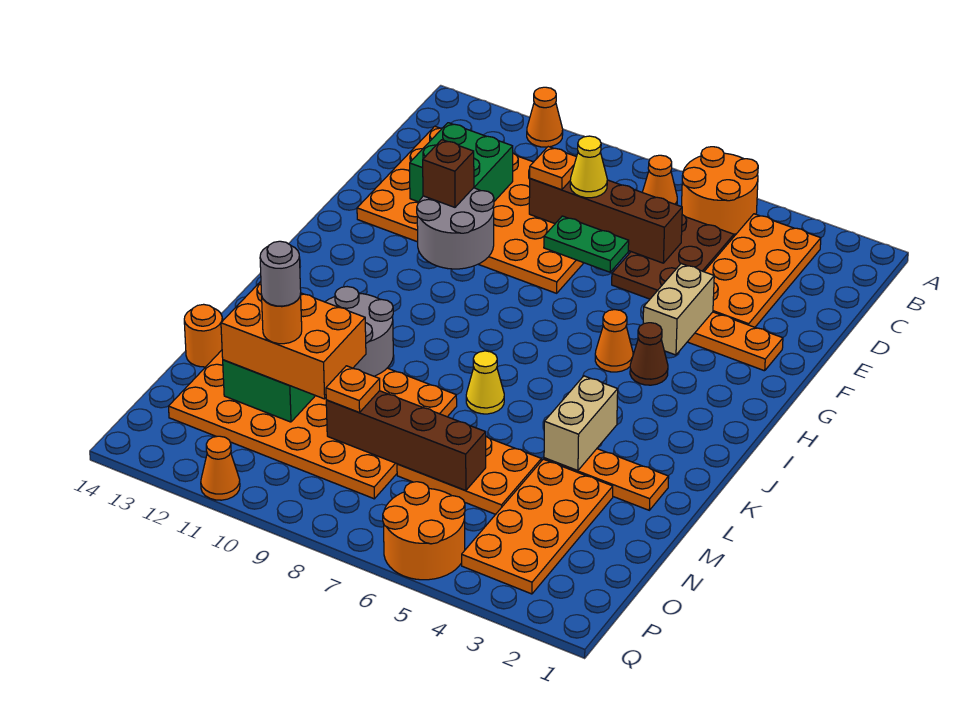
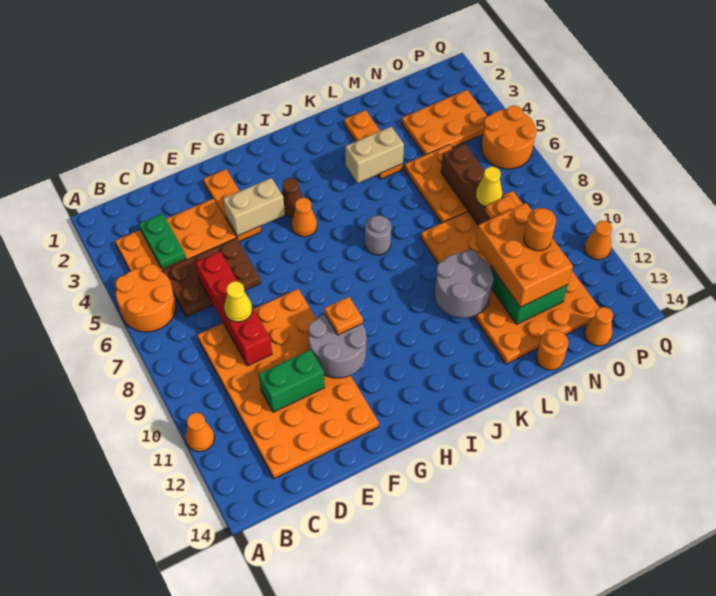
orange 1x1 cone [642,155,677,205] -> orange 1x1 cone moved to [584,307,613,346]
brown 1x4 brick [529,179,682,263] -> red 1x4 brick [196,251,272,366]
orange 1x1 plate [530,147,576,190] -> orange 1x1 plate moved to [324,297,363,335]
green 2x2 brick [410,123,513,202] -> green 1x2 brick [259,350,325,412]
green 1x2 plate [544,216,629,272] -> green 1x2 plate moved to [139,213,186,269]
brown 1x1 brick [423,140,474,207] -> none
yellow 1x1 cone [466,351,504,414] -> yellow 1x1 cone moved to [476,166,502,207]
orange 2x4 plate [462,459,613,594] -> orange 2x3 plate [402,90,487,155]
grey 1x1 round brick [260,241,301,306] -> grey 1x1 round brick moved to [365,215,391,255]

